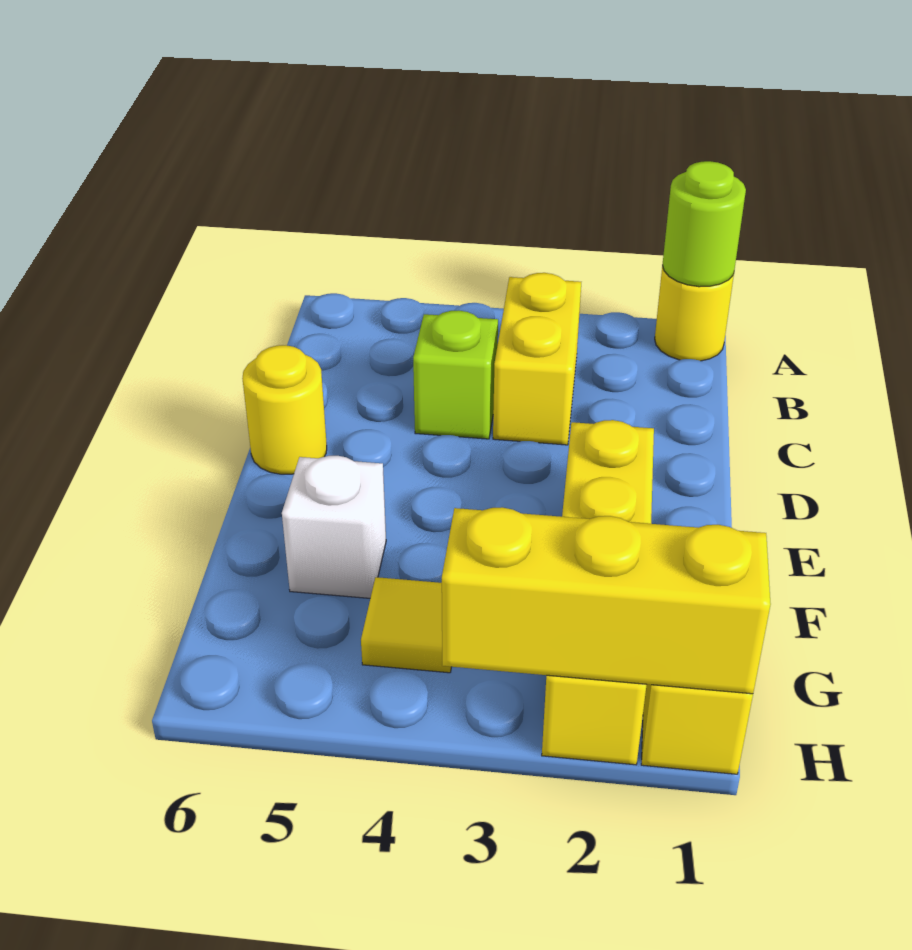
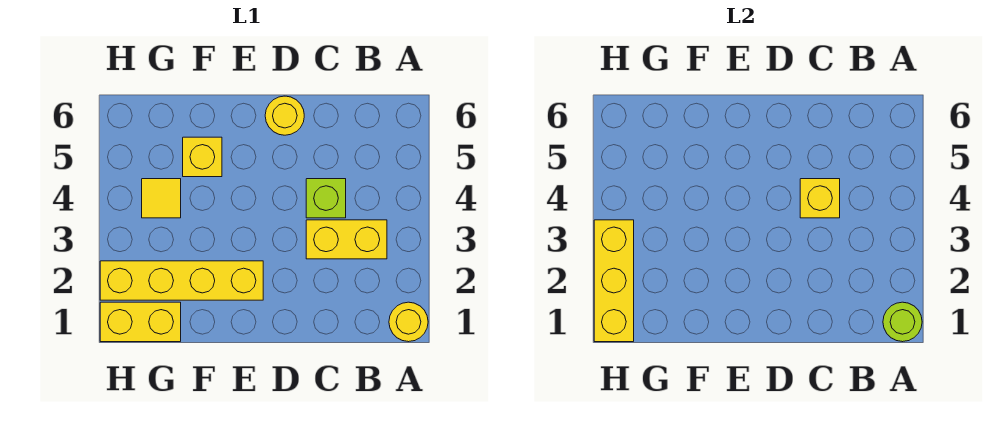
none -> yellow 1x1 brick [800,179,840,218]
white 1x1 brick [282,456,386,598] -> yellow 1x1 brick [183,137,222,177]

